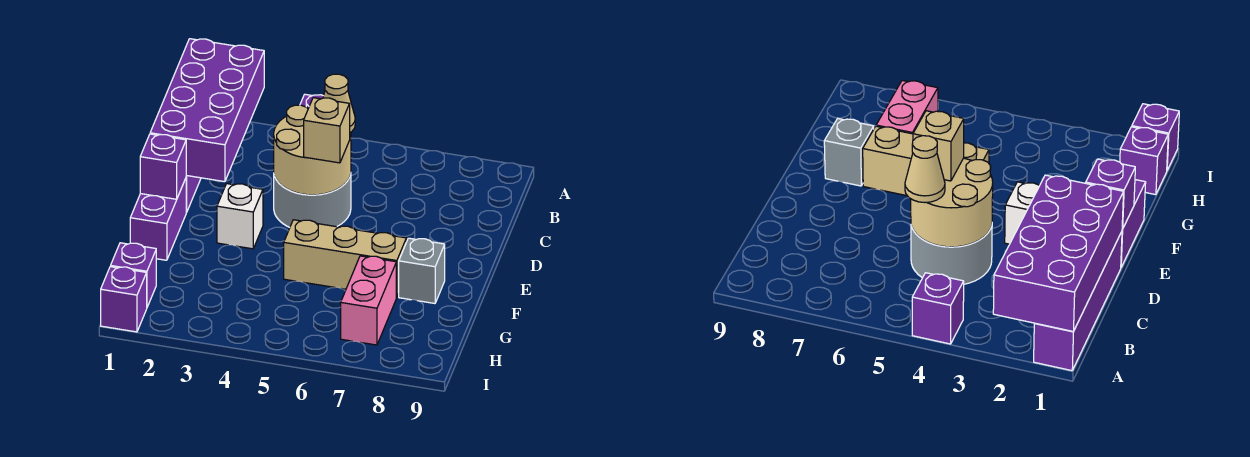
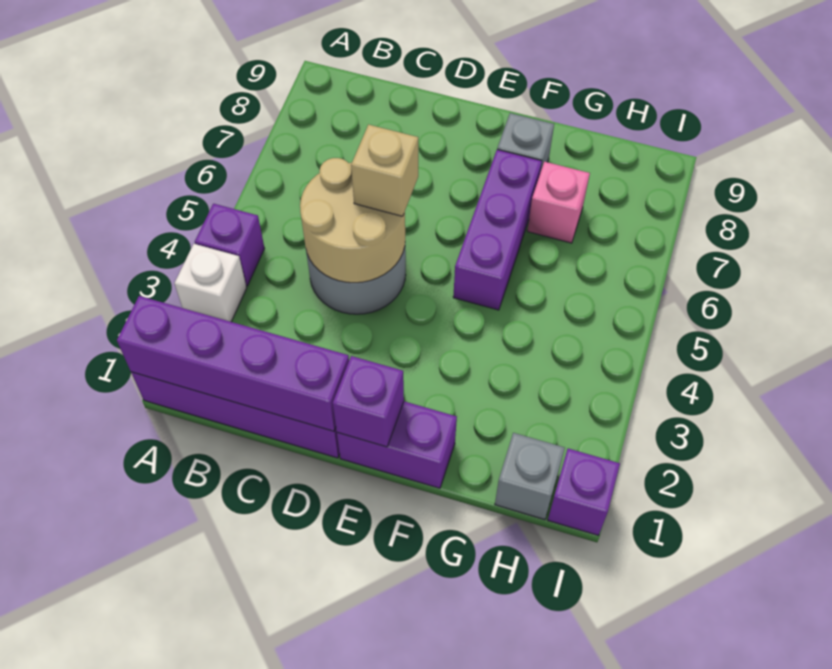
purple 2x4 brick [150,39,264,182] -> purple 1x4 brick [117,296,349,431]
tan 1x1 cone [323,74,355,132] -> none
white 1x1 brick [217,184,263,249] -> white 1x1 brick moved to [174,244,247,322]
tan 1x3 brick [284,220,406,297] -> purple 1x3 brick [453,150,542,310]
pink 1x2 brick [341,256,396,345] -> pink 1x1 brick [527,162,590,243]
purple 1x1 brick [111,243,156,307] -> grey 1x1 brick [495,433,565,520]

